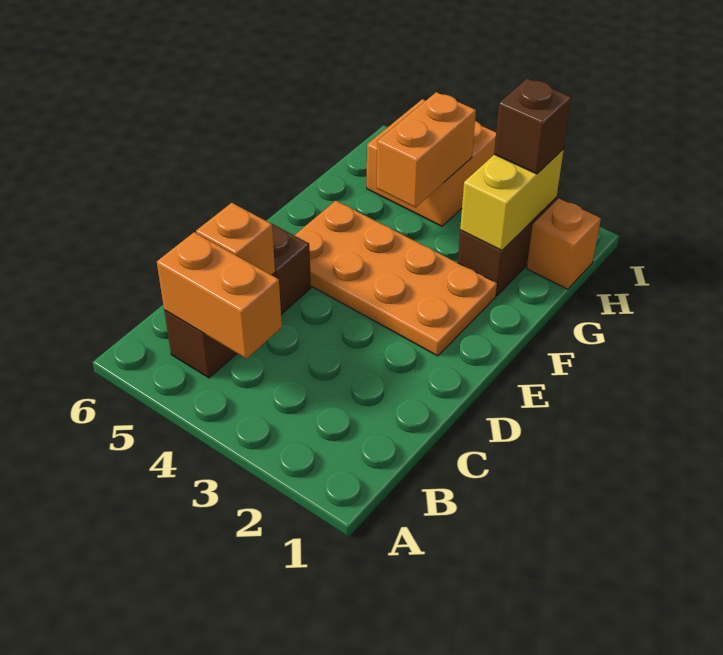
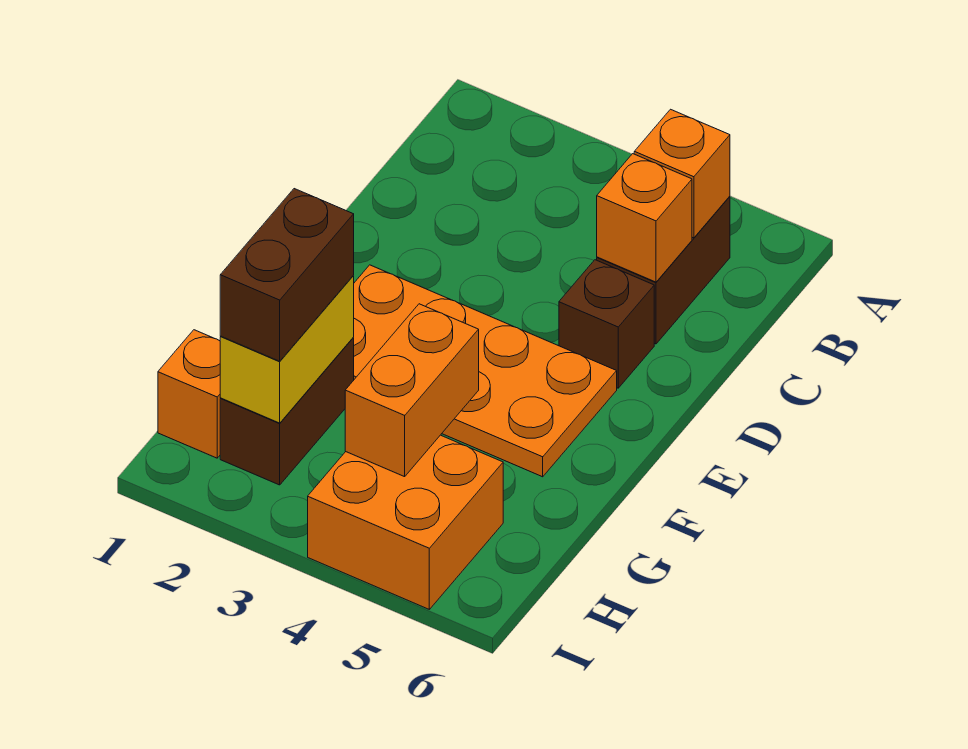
orange 1x2 brick [157,232,282,359] -> orange 1x1 brick [634,109,730,238]
brown 1x1 brick [494,78,571,174] -> brown 1x2 brick [220,189,354,361]

